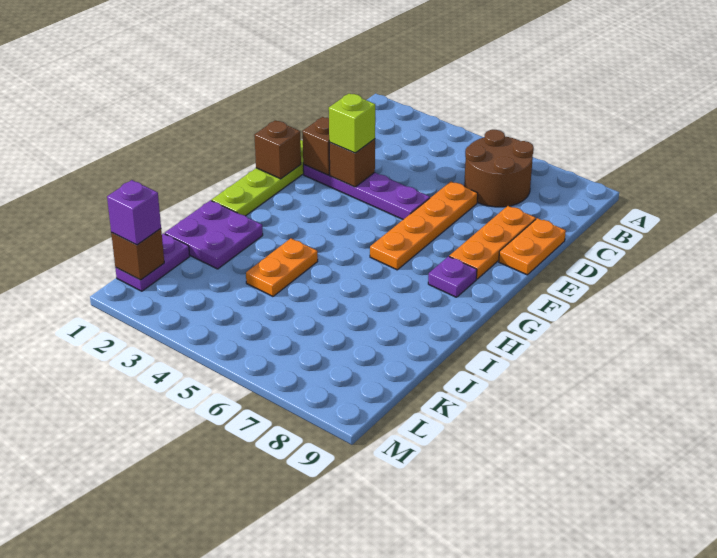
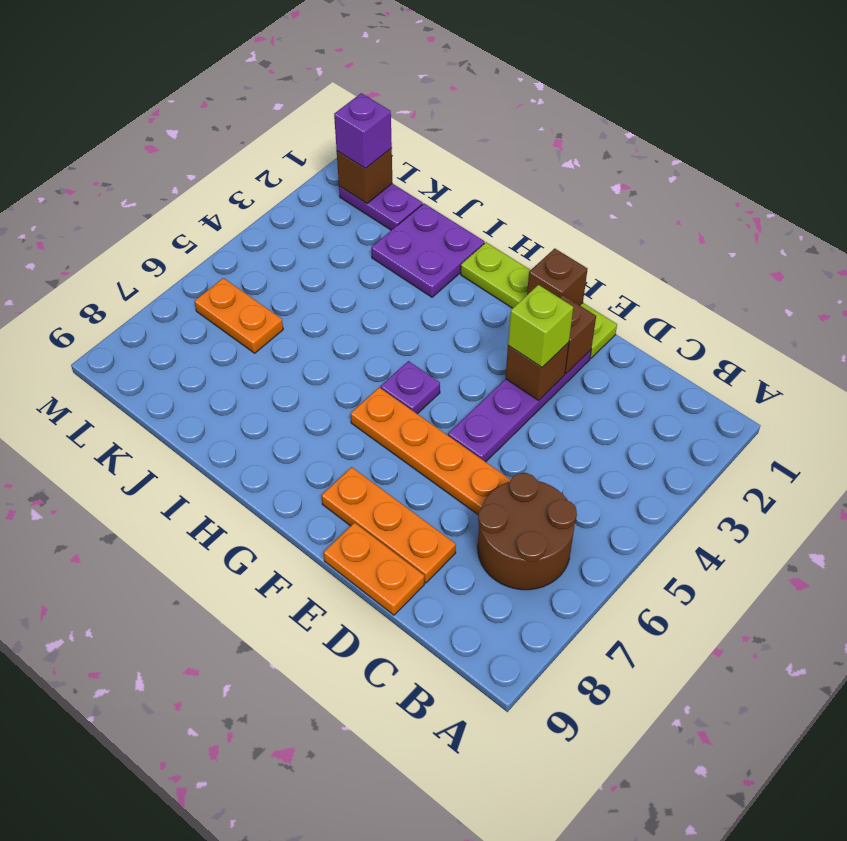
purple 1x1 plate [428,256,477,297] -> purple 1x1 plate moved to [381,361,440,414]
orange 1x2 plate [246,238,318,296] -> orange 1x2 plate moved to [194,278,283,353]

